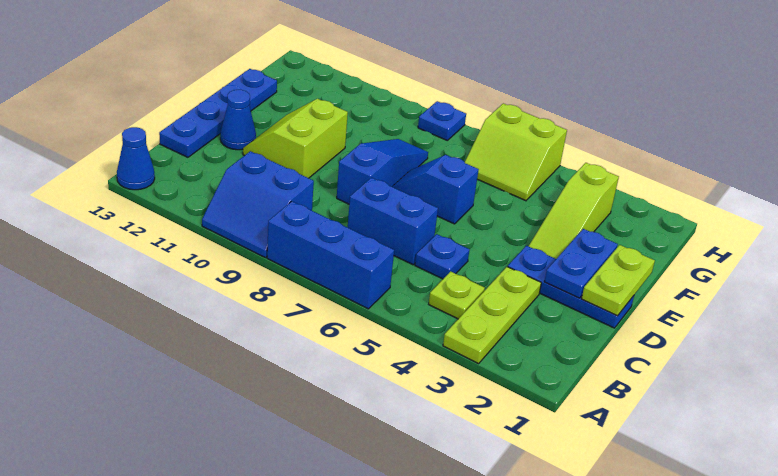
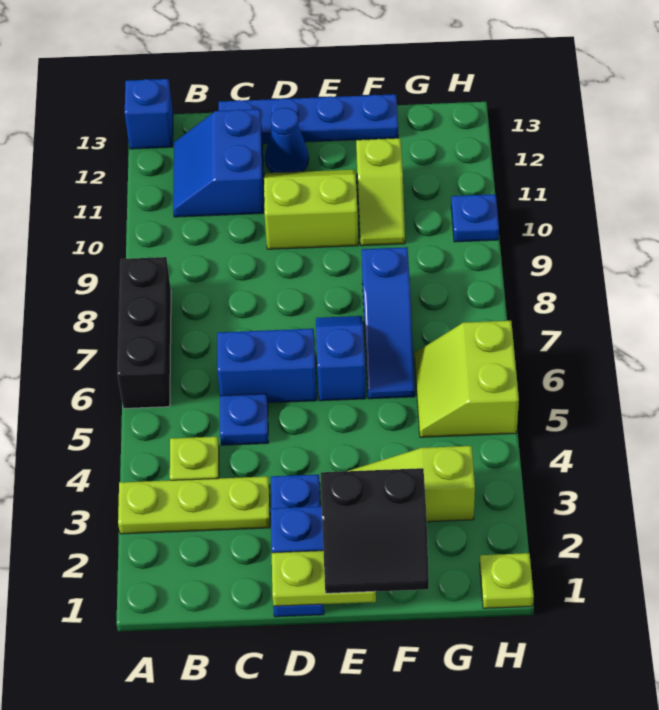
blue 1x3 brick [267,201,394,309] -> black 1x3 brick [117,257,171,409]
blue 2x2 slope [202,151,314,258] -> blue 2x2 slope moved to [173,109,264,217]
blue 1x1 cone [117,127,155,190] -> blue 1x1 brick [125,79,173,149]
blue 1x2 brick [348,178,438,265] -> blue 1x2 brick turned to [217,329,317,403]
blue 1x3 slope [337,139,428,204] -> blue 1x3 slope turned to [362,247,415,399]
none -> black 2x2 slope [321,468,429,593]
none -> lime 1x2 slope [356,138,405,246]
none -> lime 1x1 plate [480,553,534,608]
blue 1x1 plate [418,101,466,140] -> blue 1x1 plate moved to [451,194,499,242]

